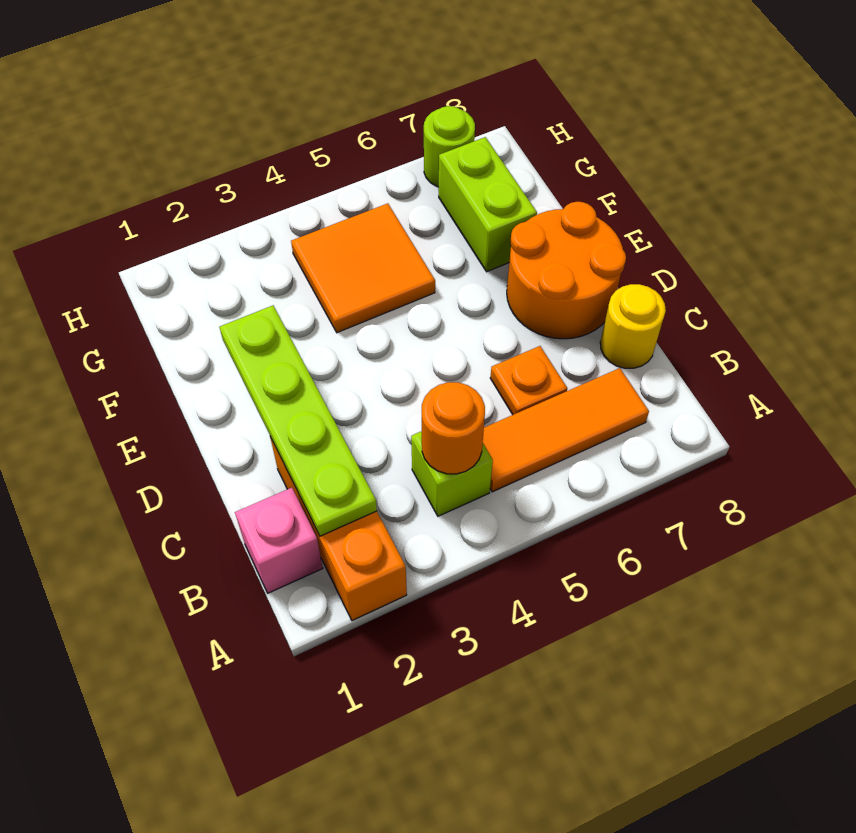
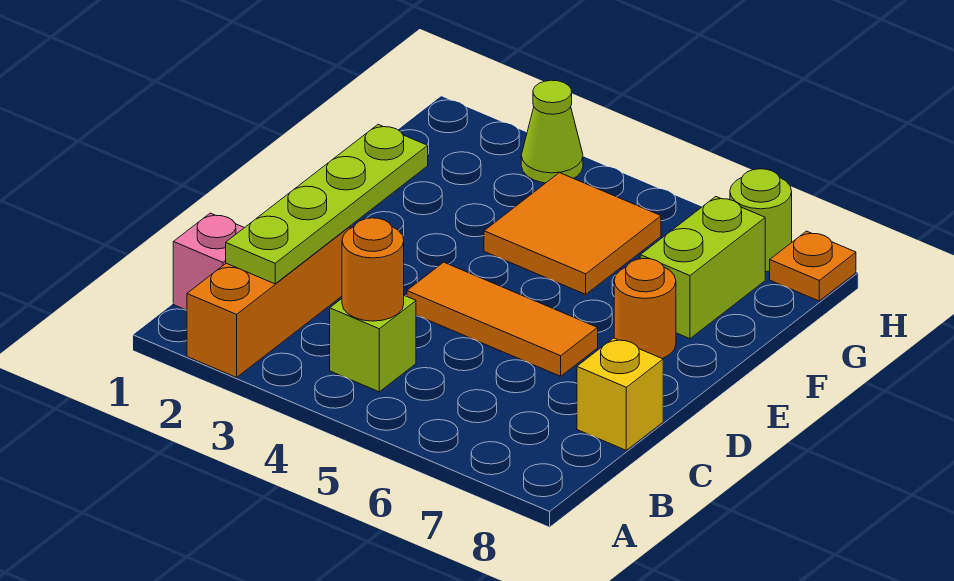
orange 1x3 tile [483,368,649,492] -> orange 1x3 tile moved to [407,262,598,376]
orange 1x1 plate [490,346,567,415] -> orange 1x1 plate moved to [770,231,856,301]
yellow 1x1 round brick [600,284,666,368] -> yellow 1x1 brick [577,338,663,450]
orange 2x2 round brick [507,202,626,339] -> orange 1x1 round brick [614,259,676,359]
none -> lime 1x1 cone [521,80,583,183]

